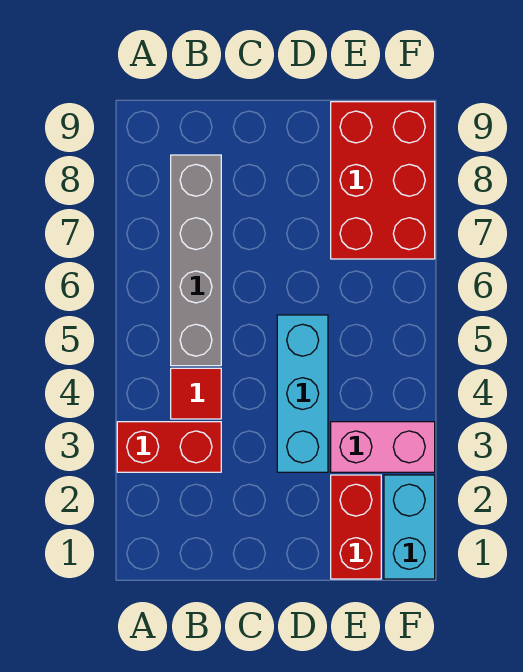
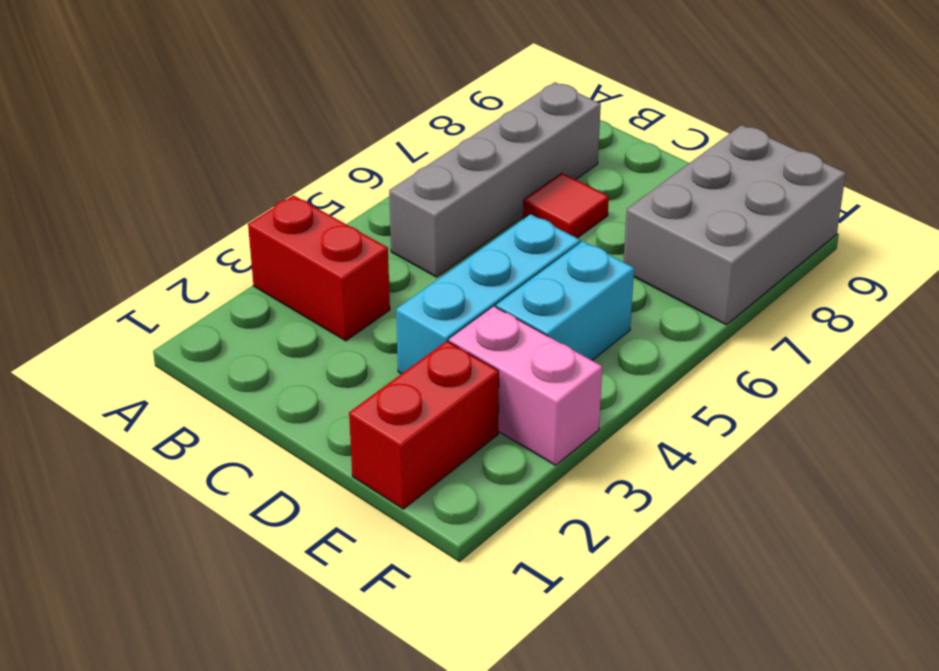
red 1x1 tile [171,368,221,419] -> red 1x1 tile moved to [523,173,609,238]
red 2x3 brick [331,102,435,259] -> grey 2x3 brick [624,125,846,325]
cyan 1x2 brick [384,475,435,579] -> cyan 1x2 brick moved to [496,241,634,360]

